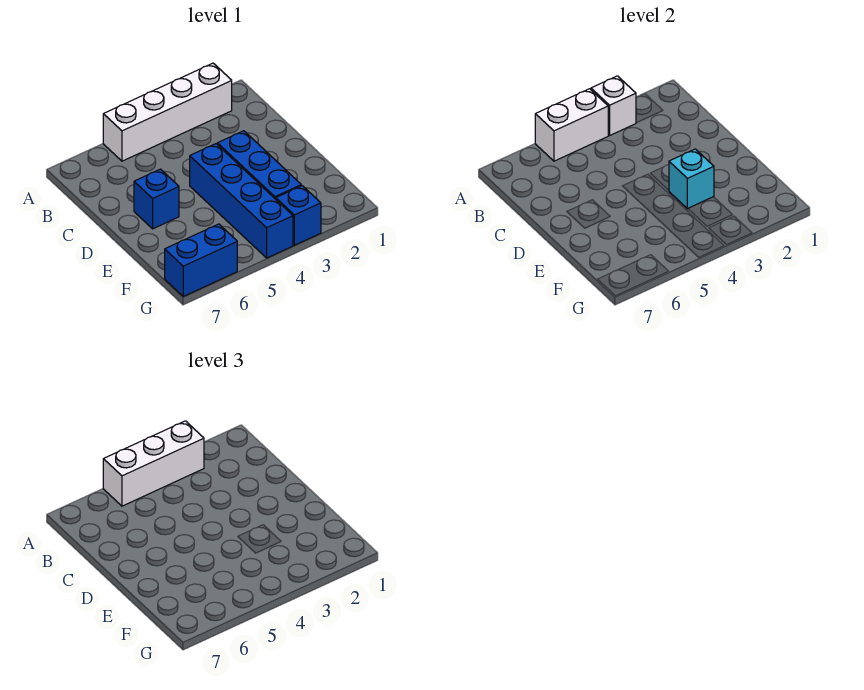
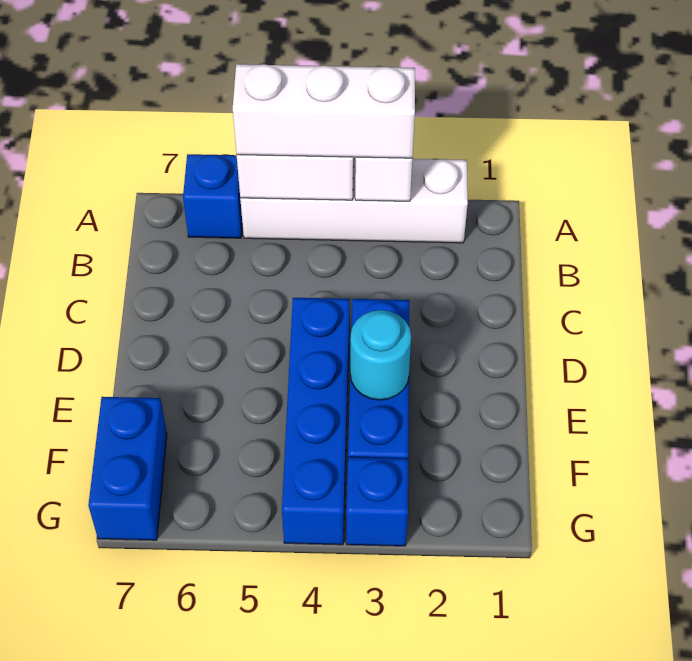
blue 1x1 brick [134,169,179,229] -> blue 1x1 brick moved to [183,154,242,238]
cyan 1x1 brick [669,149,714,209] -> cyan 1x1 round brick [350,310,411,400]
blue 1x2 brick [165,224,237,296] -> blue 1x2 brick turned to [88,397,167,540]

